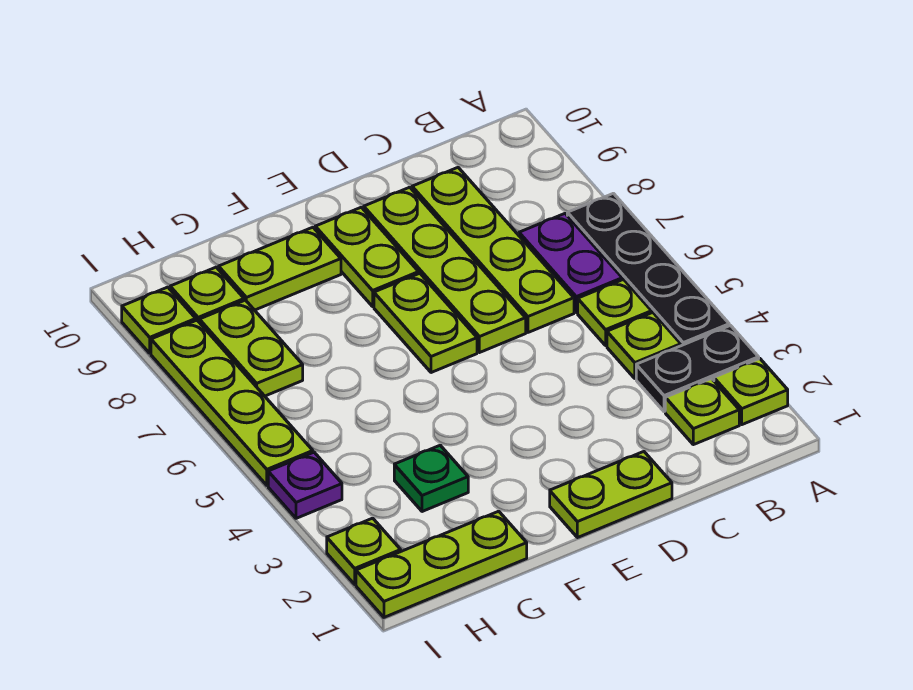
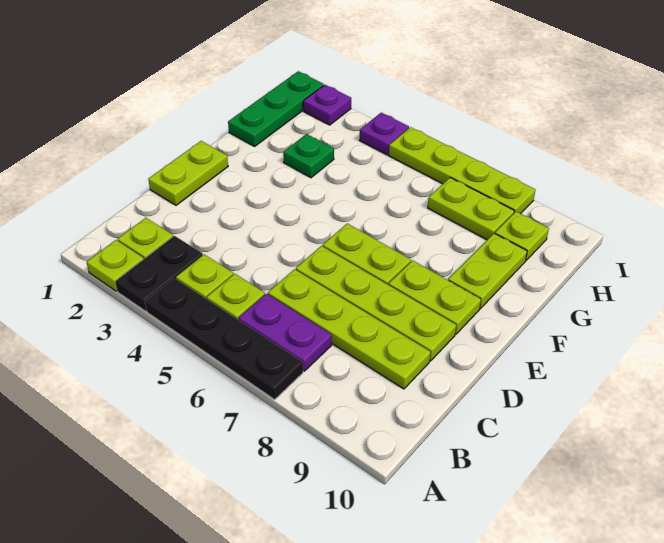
lime 1x3 plate [356,511,527,617] -> green 1x3 plate [228,71,324,146]
lime 1x1 plate [327,518,401,584] -> purple 1x1 plate [303,85,351,125]
lime 1x1 plate [122,287,196,353] -> none

